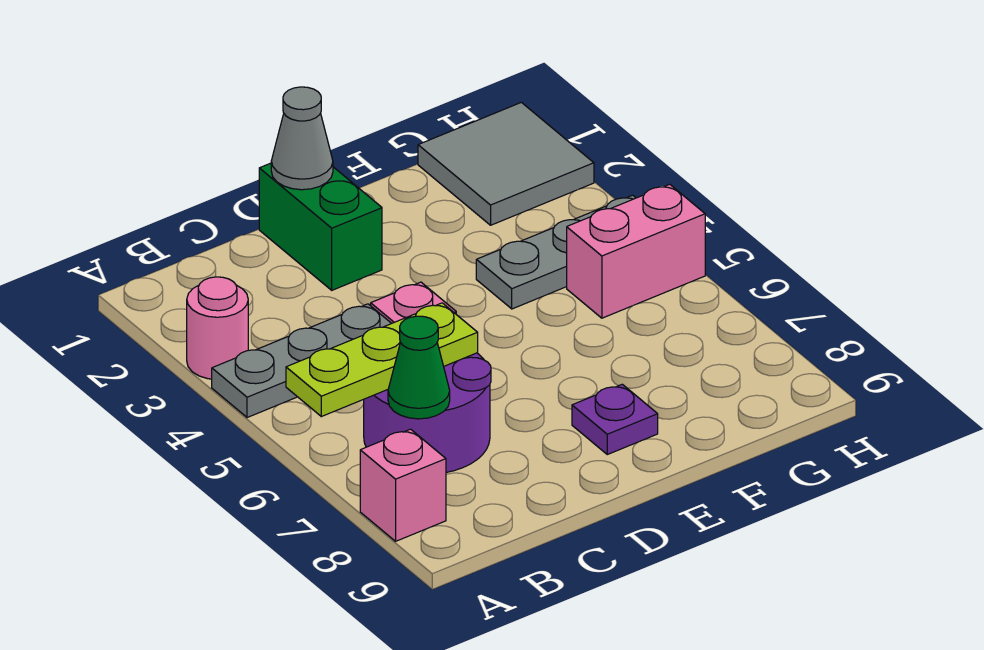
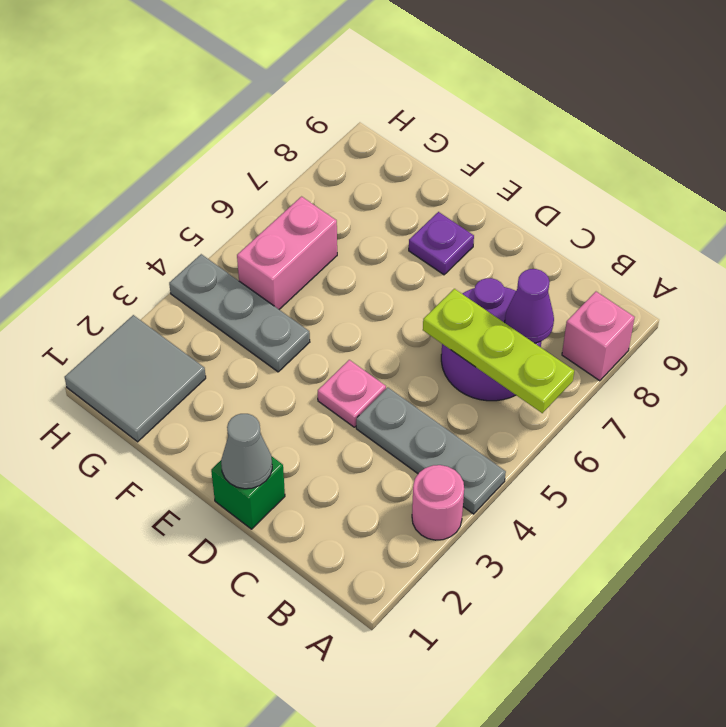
green 1x1 cone [388,316,450,419] -> purple 1x1 cone [505,269,554,343]
green 1x2 brick [259,163,382,290] -> green 1x1 brick [211,457,285,529]
pink 1x2 brick [567,184,705,318] -> pink 1x2 brick turned to [237,197,337,309]

